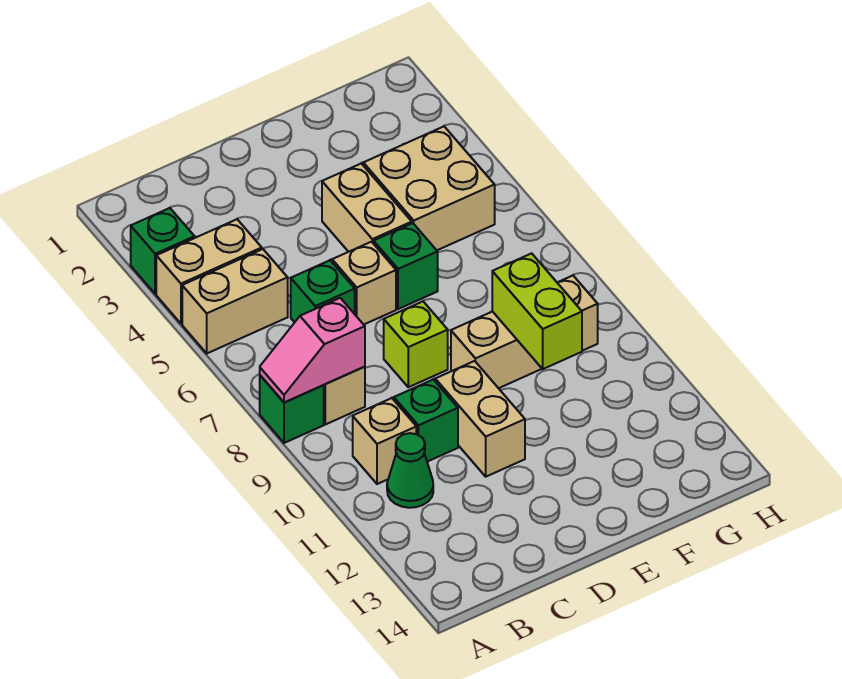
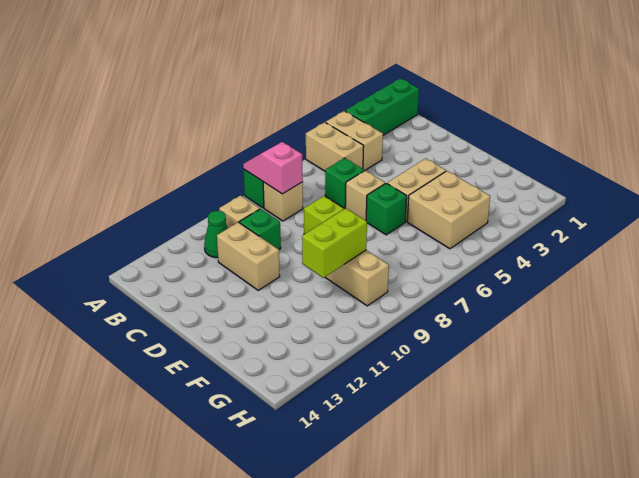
green 1x1 brick [131,208,195,294] -> green 1x3 brick [345,78,419,135]
tan 1x2 brick [435,361,525,477] -> tan 1x2 brick turned to [217,222,280,290]

